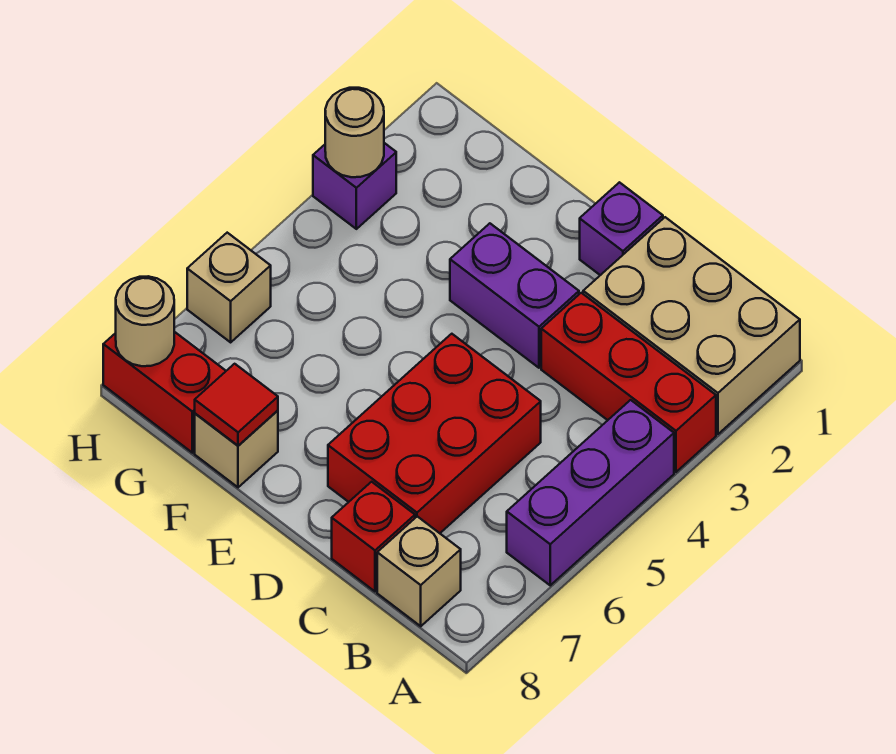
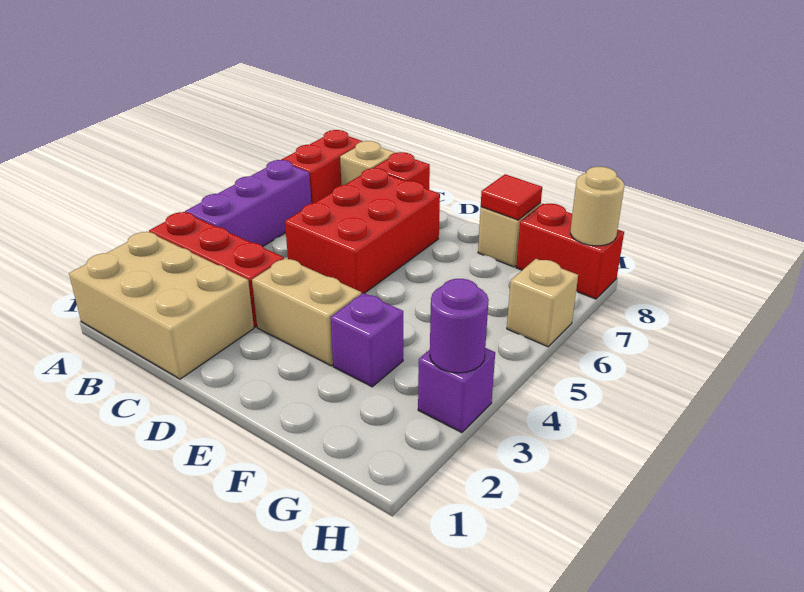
none -> red 1x2 brick [281,130,363,204]
purple 1x1 brick [580,182,663,275] -> purple 1x1 brick moved to [330,293,403,387]
purple 1x2 brick [450,223,579,368] -> tan 1x2 brick [252,258,361,366]
tan 1x1 round brick [325,88,384,177] -> purple 1x1 round brick [430,279,489,373]

